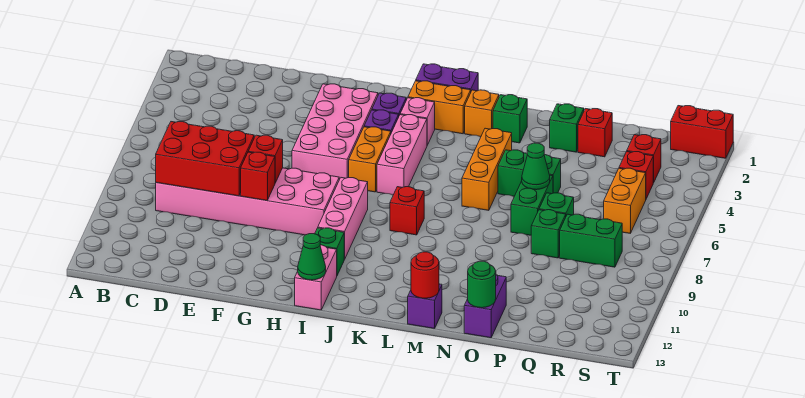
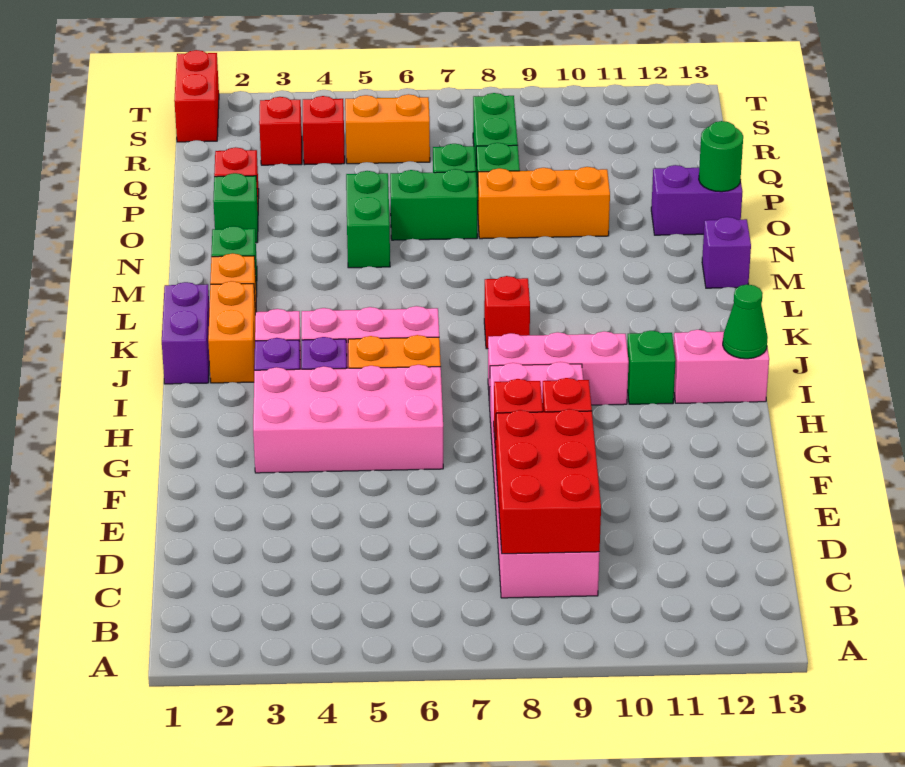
orange 1x3 brick [462,128,512,210] -> orange 1x3 brick moved to [477,167,610,239]
red 1x1 round brick [411,252,439,298] -> none
green 1x1 cone [522,143,550,190] -> none

